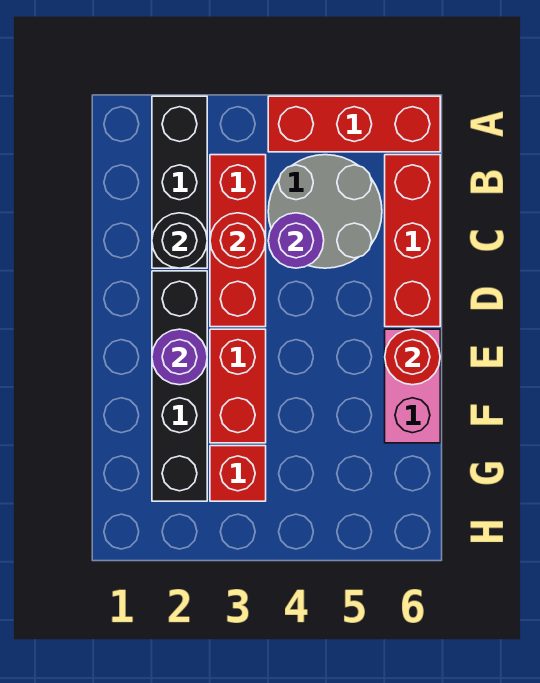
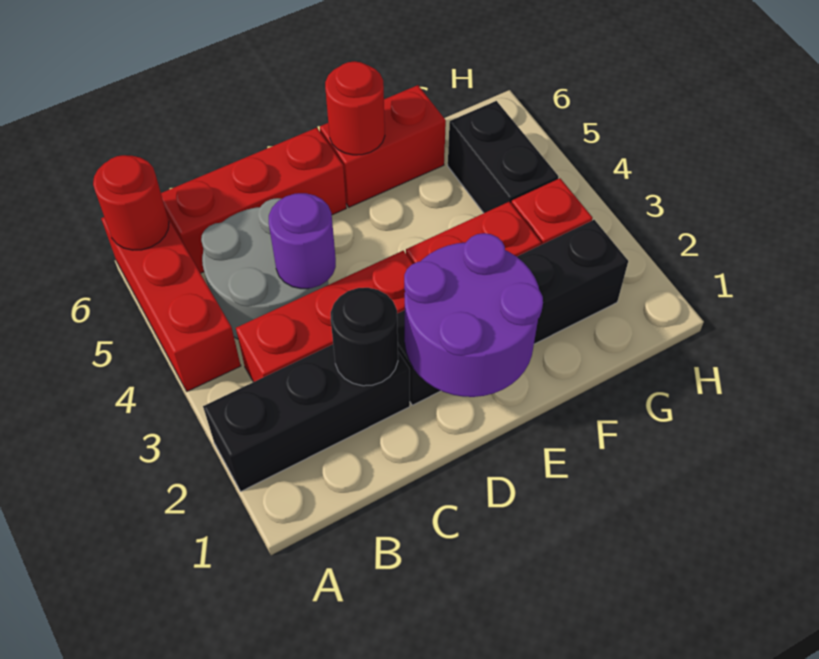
red 1x1 round brick [210,213,266,268] -> red 1x1 round brick moved to [93,155,169,250]
purple 1x1 round brick [152,329,207,385] -> purple 2x2 round brick [404,233,543,397]
pink 1x2 brick [385,329,440,443] -> red 1x2 brick [320,85,446,207]
none -> black 1x2 brick [448,101,559,213]

